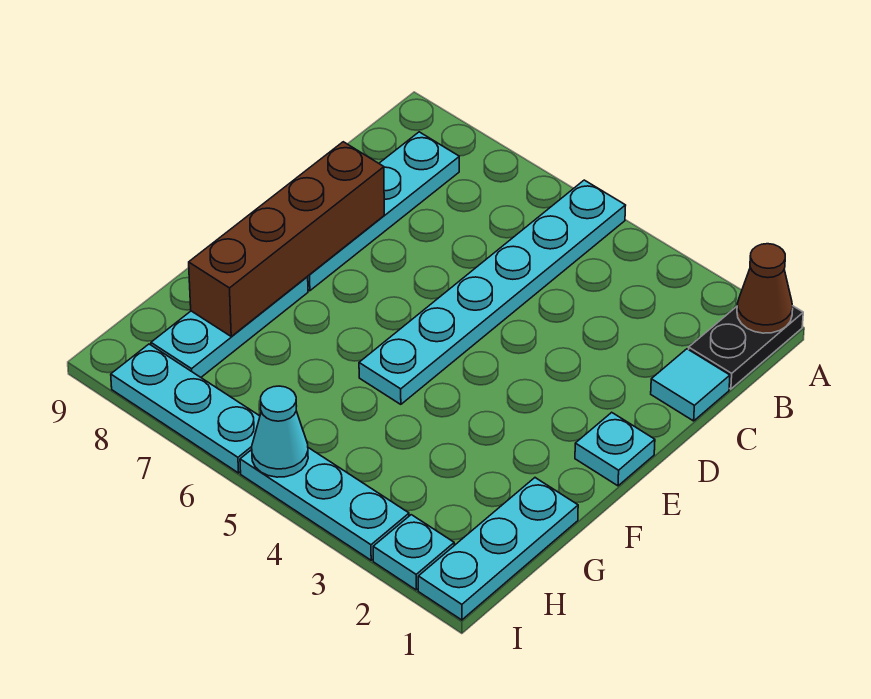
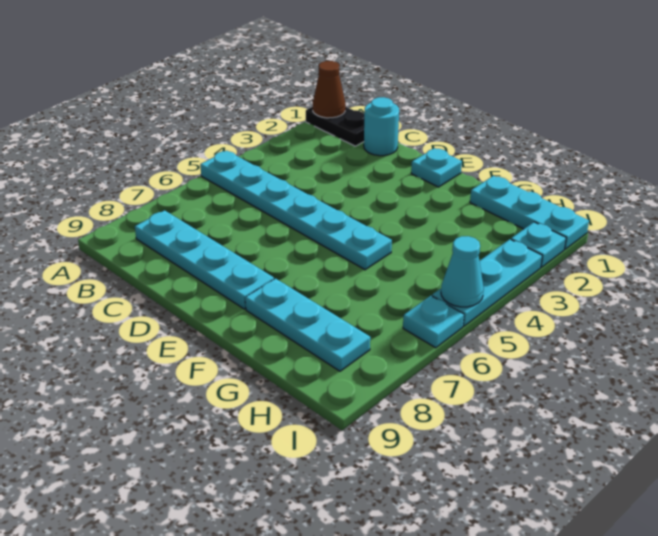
cyan 1x1 tile [651,349,730,421] -> cyan 1x1 round brick [364,97,399,156]
brown 1x4 brick [189,142,384,336] -> none
cyan 1x3 plate [111,344,260,473] -> cyan 1x1 plate [403,296,464,348]

